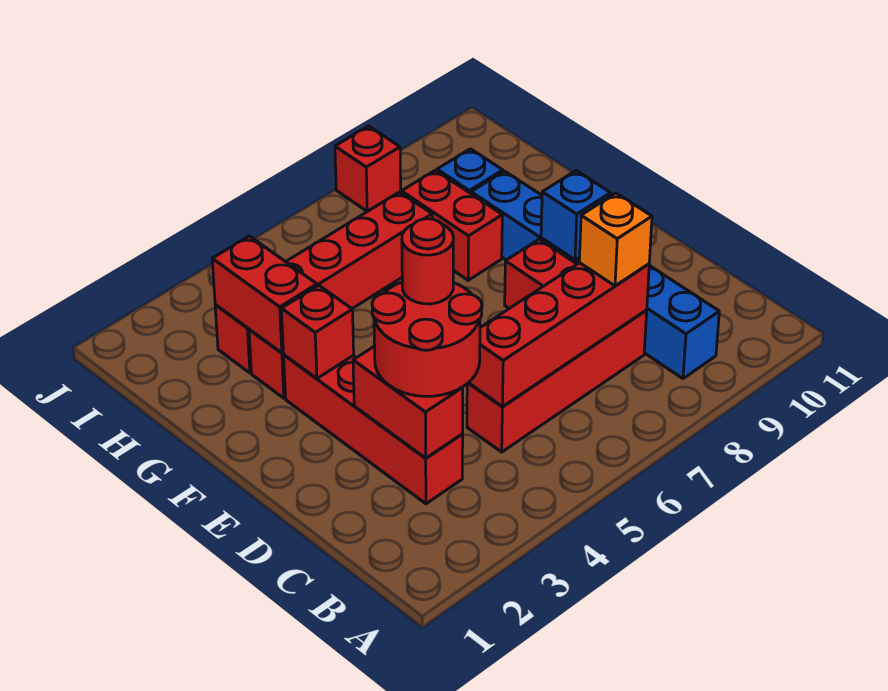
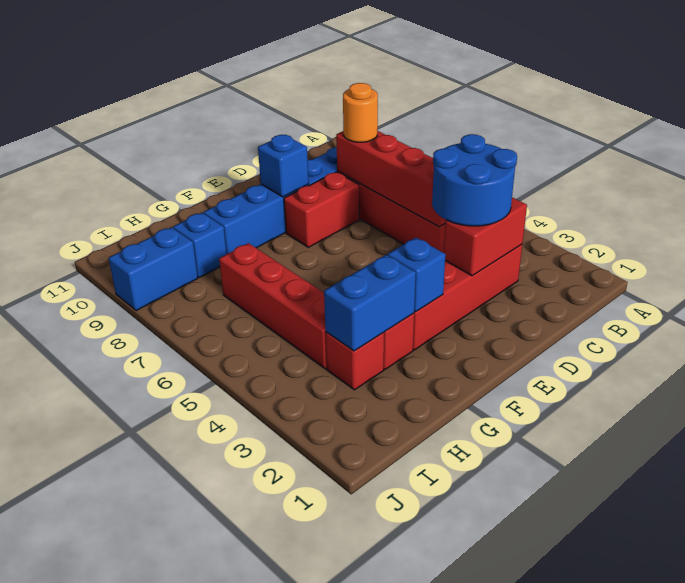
red 2x2 round brick [372,282,482,396] -> blue 2x2 round brick [432,134,517,226]
orange 1x1 brick [579,193,652,286] -> orange 1x1 round brick [343,83,378,142]
red 1x1 round brick [402,219,453,304] -> none
red 1x1 brick [282,285,354,378] -> blue 1x1 brick [388,238,446,311]
red 1x2 brick [212,236,317,353] -> blue 1x2 brick [324,255,416,351]
red 1x2 brick [401,170,502,280] -> none
none -> blue 1x2 brick [109,227,198,311]
red 1x1 brick [335,126,401,211] -> none

